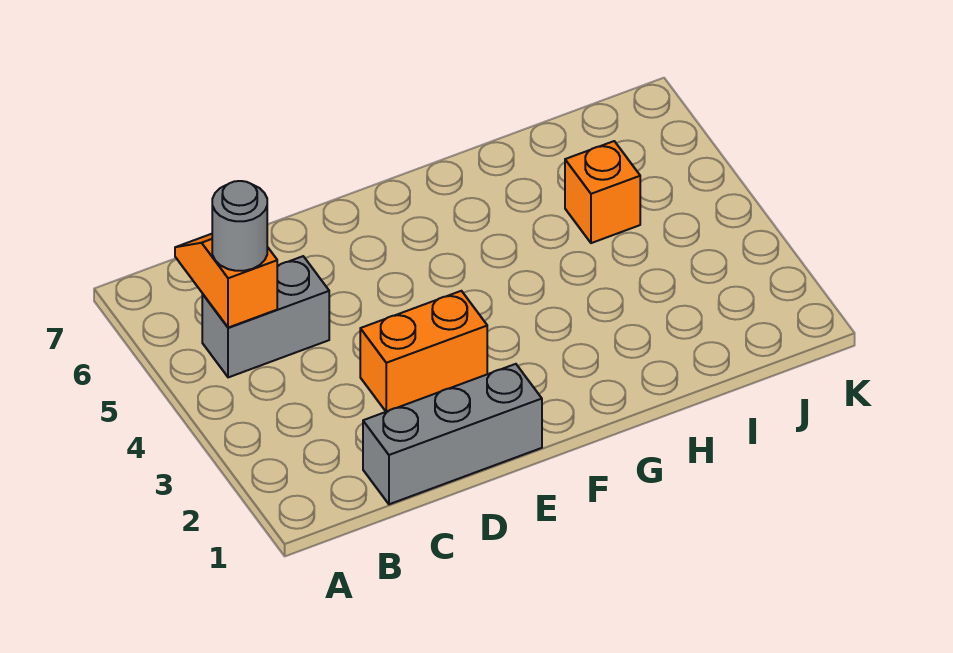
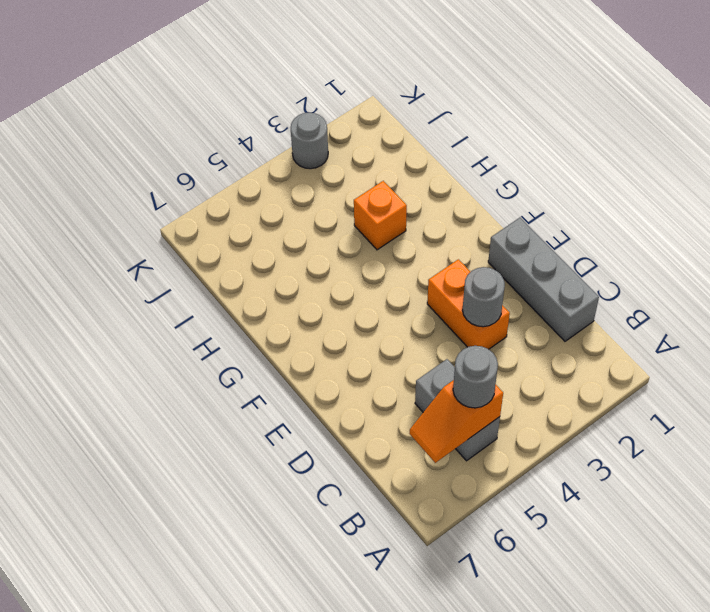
none -> grey 1x1 round brick [463,267,505,327]
orange 1x1 brick [565,141,640,243] -> orange 1x1 brick moved to [354,181,407,250]
none -> grey 1x1 round brick [291,113,328,169]

